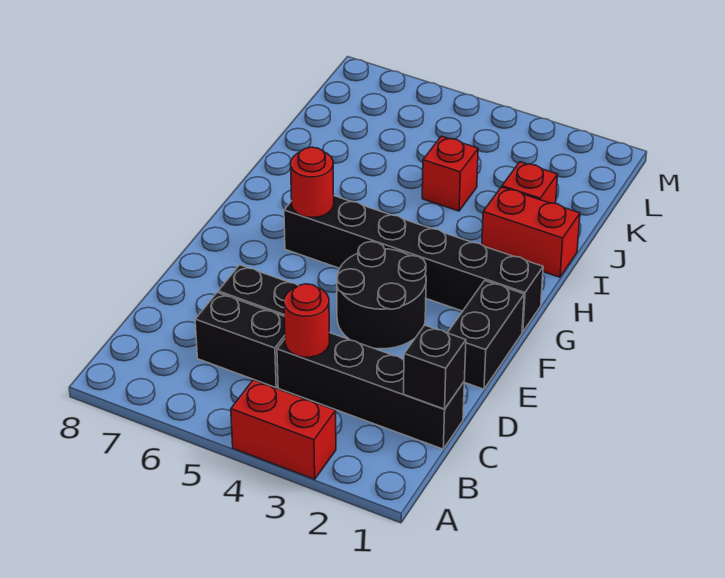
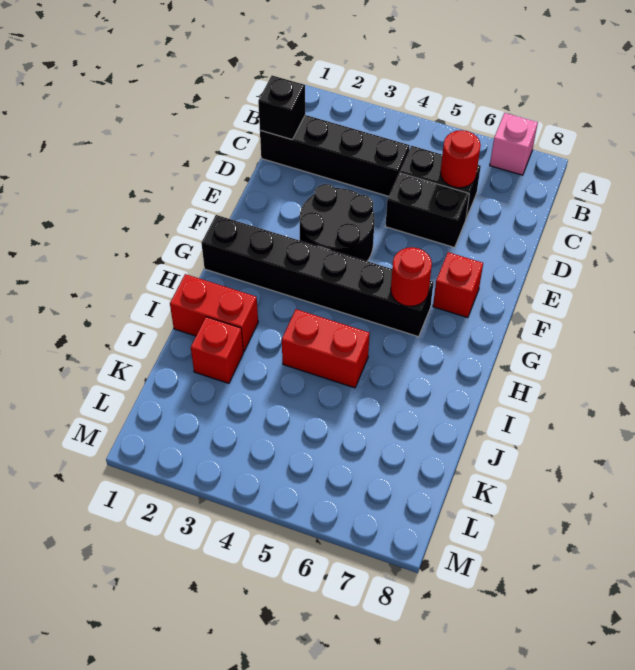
red 1x2 brick [231,380,336,479] -> red 1x2 brick moved to [282,309,370,388]
none -> pink 1x1 brick [490,113,538,175]
red 1x1 round brick [284,284,329,357] -> red 1x1 round brick moved to [440,130,481,188]
black 1x2 brick [448,281,524,389] -> none
red 1x1 brick [422,136,478,211] -> red 1x1 brick moved to [433,252,483,318]

